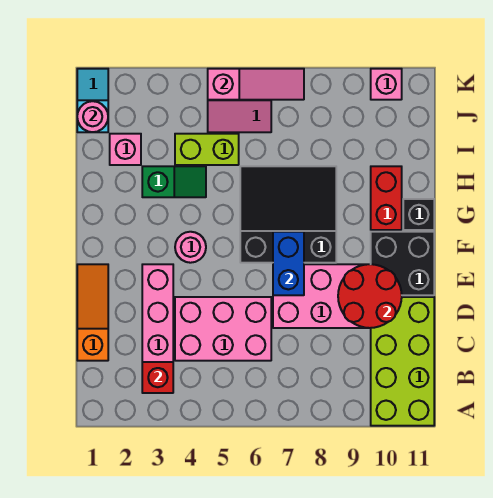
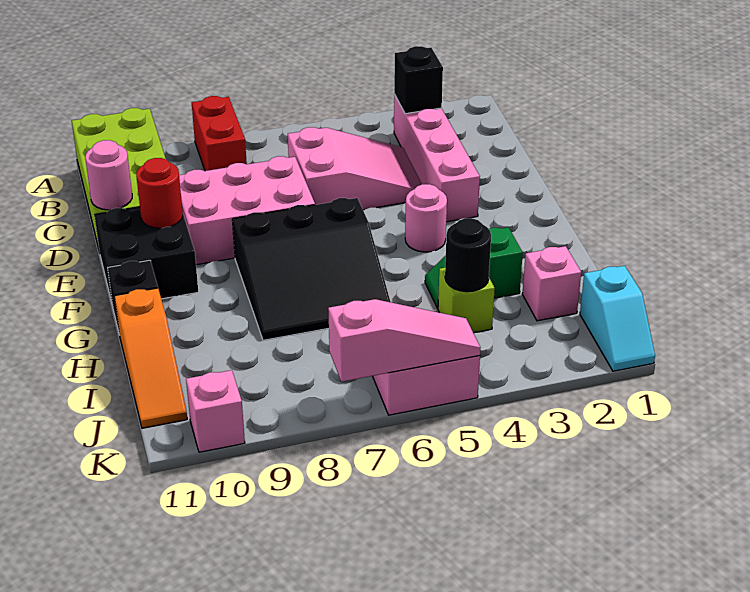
red 1x1 brick [142,362,173,393] -> black 1x1 brick [394,46,443,114]
orange 1x3 slope [77,264,108,361] -> orange 1x3 slope moved to [114,288,187,428]
pink 2x3 brick [175,297,271,361] -> pink 2x3 slope [288,127,422,210]
red 2x2 round brick [338,264,402,328] -> red 1x1 round brick [136,158,183,228]
blue 1x2 brick [273,232,304,295] -> none
red 1x2 brick [371,166,402,230] -> red 1x2 brick moved to [192,96,247,171]
lime 1x2 brick [175,134,239,165] -> lime 1x1 brick [438,268,495,333]
none -> black 1x1 round brick [445,218,491,292]
pink 1x1 round brick [77,101,108,132] -> pink 1x1 round brick moved to [85,140,132,210]
pink 1x3 slope [208,69,304,100] -> pink 1x3 slope turned to [328,299,481,382]

